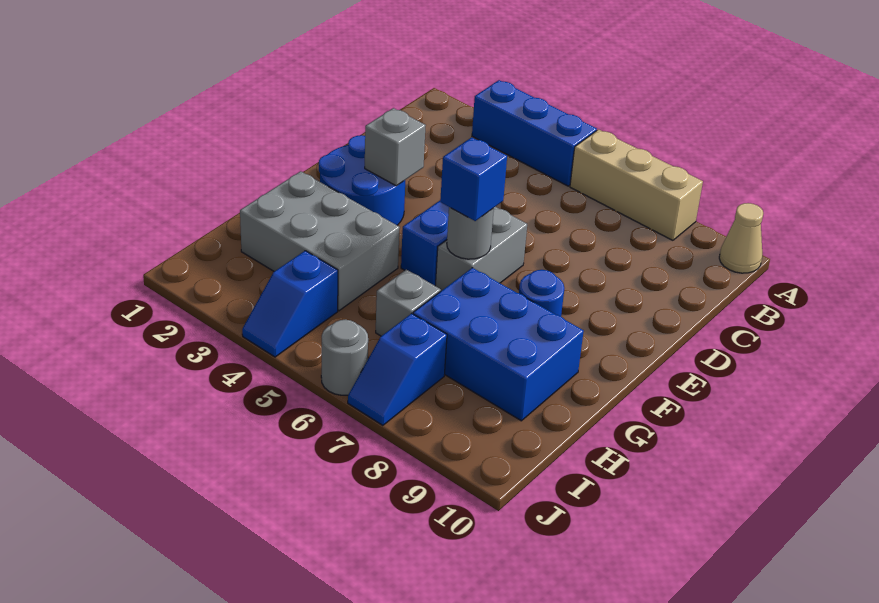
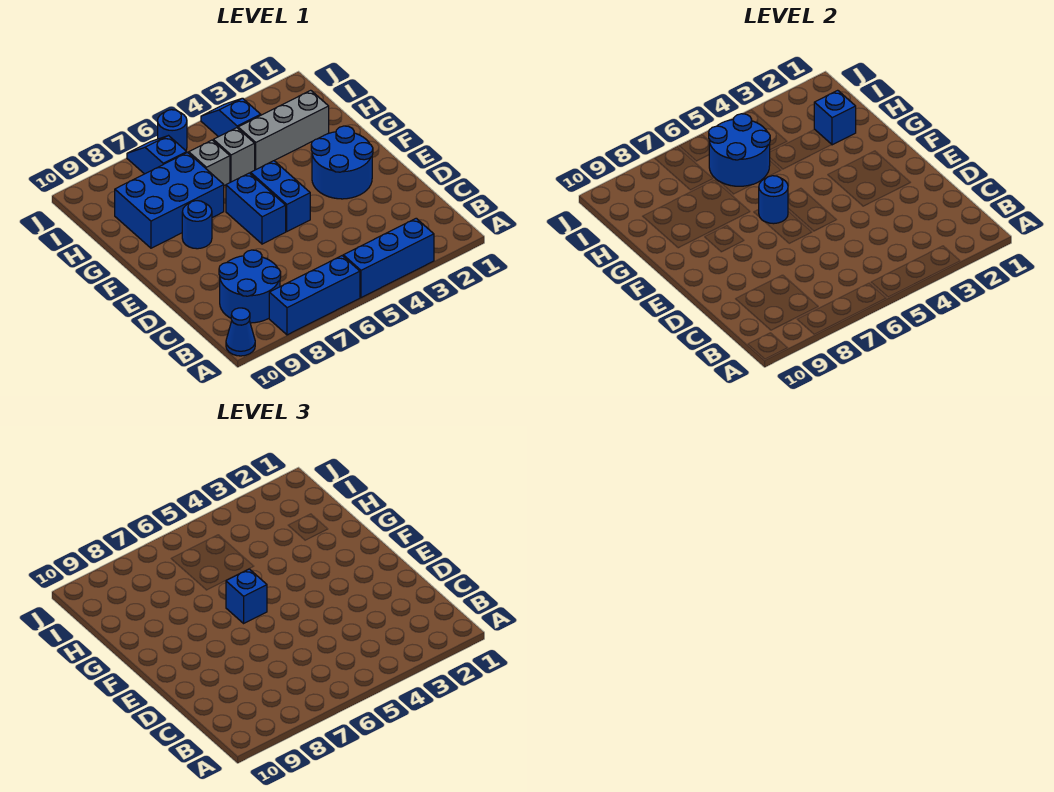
tan 1x3 brick [570,129,703,240] -> blue 1x3 brick [269,256,360,335]
tan 1x1 cone [719,203,763,273] -> blue 1x1 cone [226,308,255,356]
none -> blue 2x2 round brick [219,250,281,323]
grey 1x1 brick [365,108,426,186] -> grey 1x1 brick moved to [213,128,255,182]
grey 1x2 brick [435,207,527,291] -> blue 1x2 brick [226,173,286,244]
grey 1x1 round brick [447,207,494,259] -> blue 1x1 round brick [759,176,788,224]
grey 2x3 brick [240,171,400,311] -> grey 1x3 brick [238,90,329,170]
none -> blue 1x1 brick [814,90,856,145]
none -> blue 2x2 round brick [709,114,770,186]
grey 1x1 round brick [321,320,368,395] -> blue 1x1 round brick [158,110,187,151]

